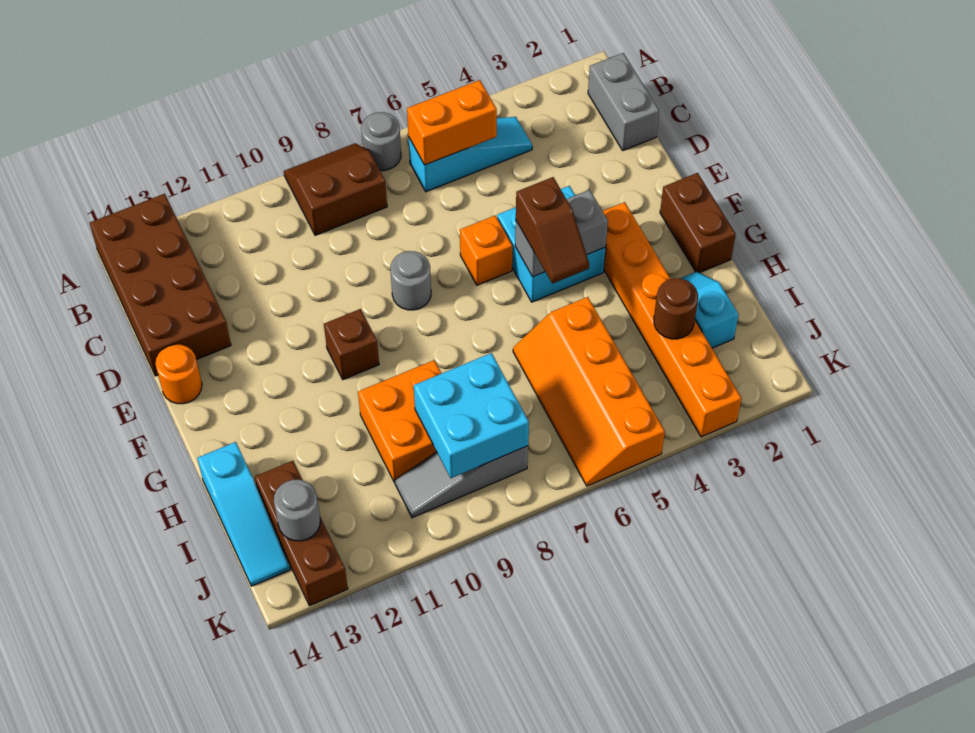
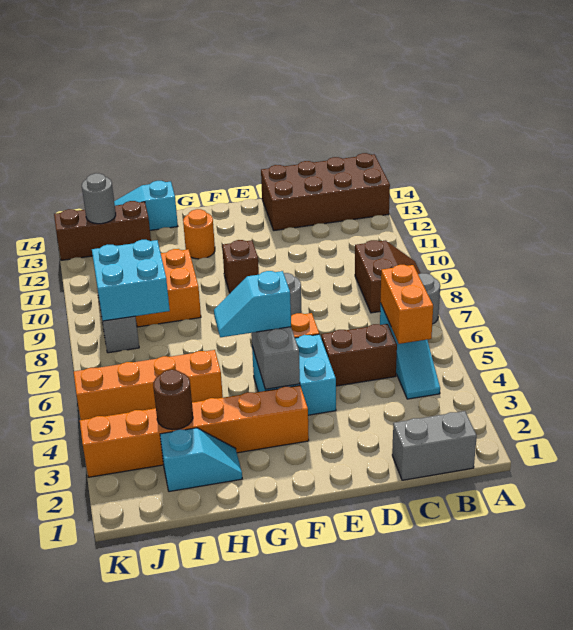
orange 1x1 round brick [156,345,202,404] -> orange 1x1 round brick moved to [183,209,215,259]
brown 1x2 brick [660,173,736,273] -> brown 1x2 brick moved to [321,324,397,386]
brown 1x2 slope [516,177,589,284] -> cyan 1x2 slope [214,271,291,337]

